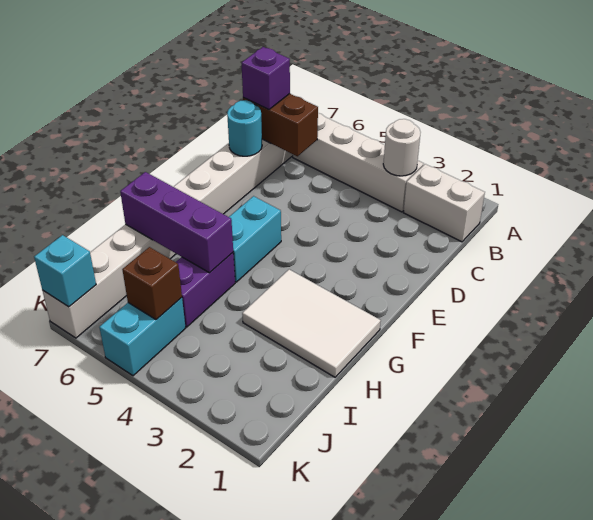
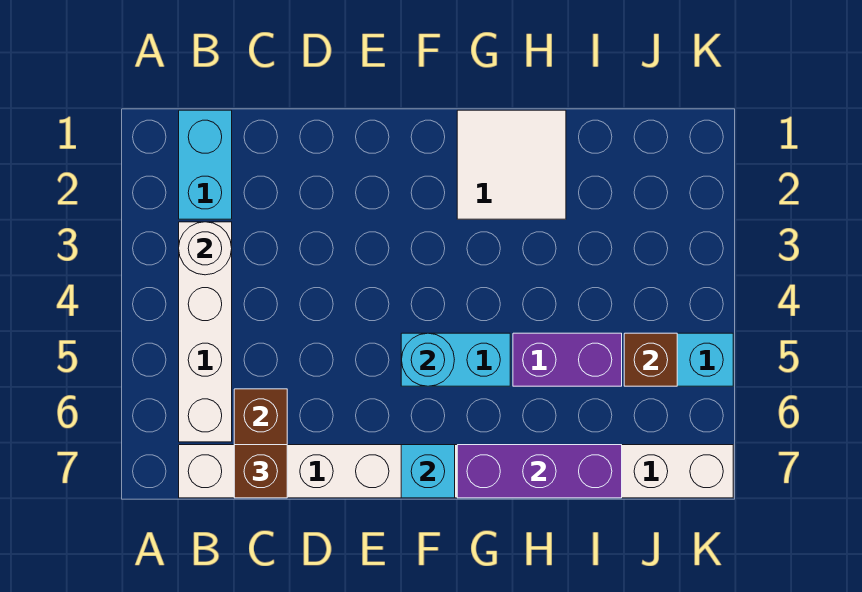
white 1x2 brick [403,164,485,242] -> cyan 1x2 brick [179,110,232,219]
purple 1x1 brick [242,47,290,110] -> brown 1x1 brick [234,445,287,498]
cyan 1x1 round brick [227,100,262,156] -> cyan 1x1 round brick moved to [401,333,454,386]
white 2x3 tile [242,269,381,377] -> white 2x2 tile [457,110,566,219]
purple 1x3 brick [120,172,233,273] -> purple 1x3 brick turned to [457,445,622,498]
cyan 1x1 brick [34,235,96,307] -> cyan 1x1 brick moved to [401,445,455,498]

